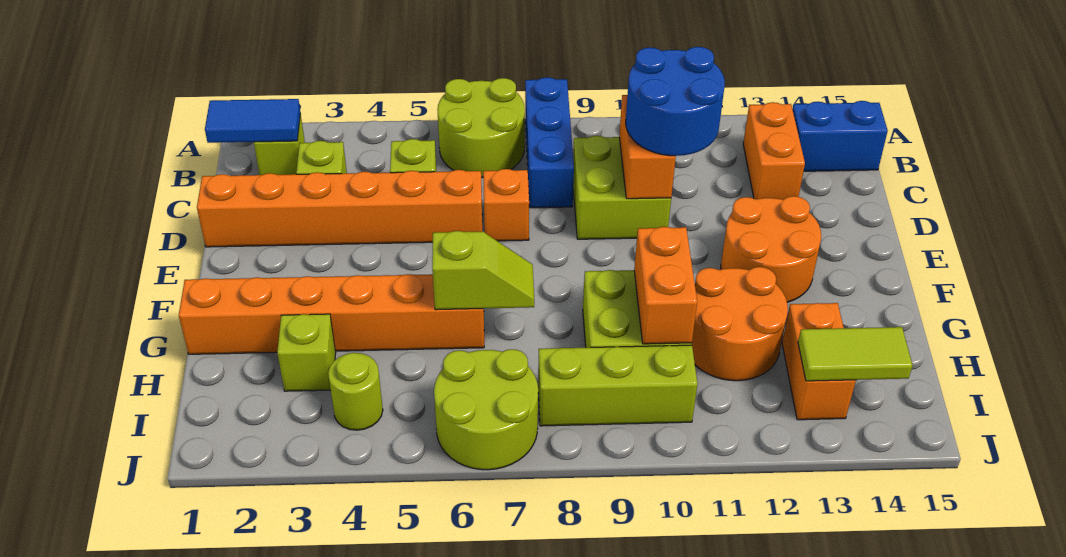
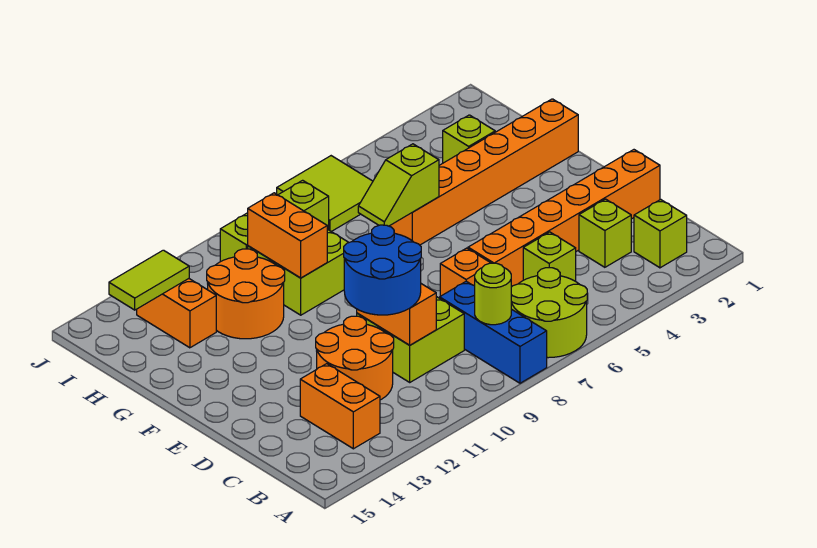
blue 1x2 tile [205,99,300,143] -> none
blue 1x2 brick [792,101,888,171] -> none
orange 2x2 round brick [721,196,821,302] -> orange 2x2 round brick moved to [316,316,394,400]
lime 1x1 round brick [328,353,383,430] -> lime 1x1 round brick moved to [475,263,511,325]
lime 2x2 round brick [434,349,538,470] -> lime 2x2 tile [277,156,373,232]

